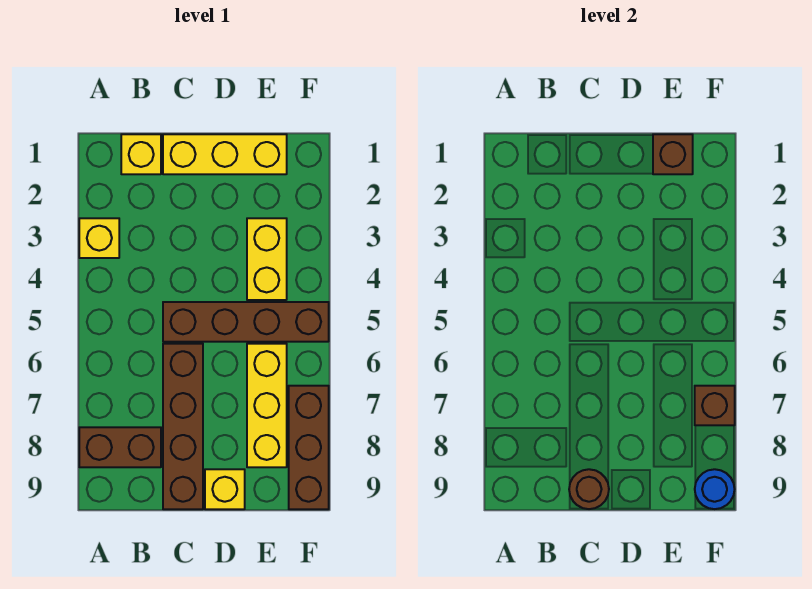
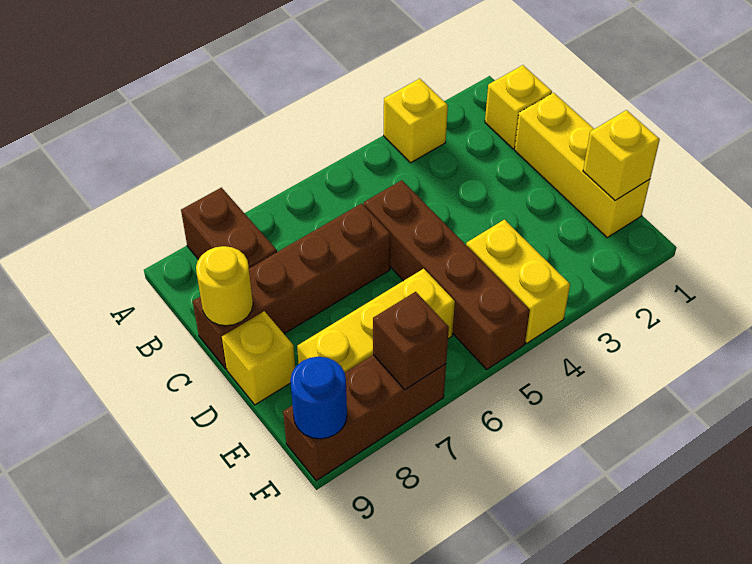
brown 1x1 round brick [569,469,609,509] -> yellow 1x1 round brick [196,246,253,326]
brown 1x1 brick [653,134,693,174] -> yellow 1x1 brick [583,110,660,200]
yellow 1x2 brick [247,218,287,300] -> yellow 1x2 brick turned to [466,220,570,343]

